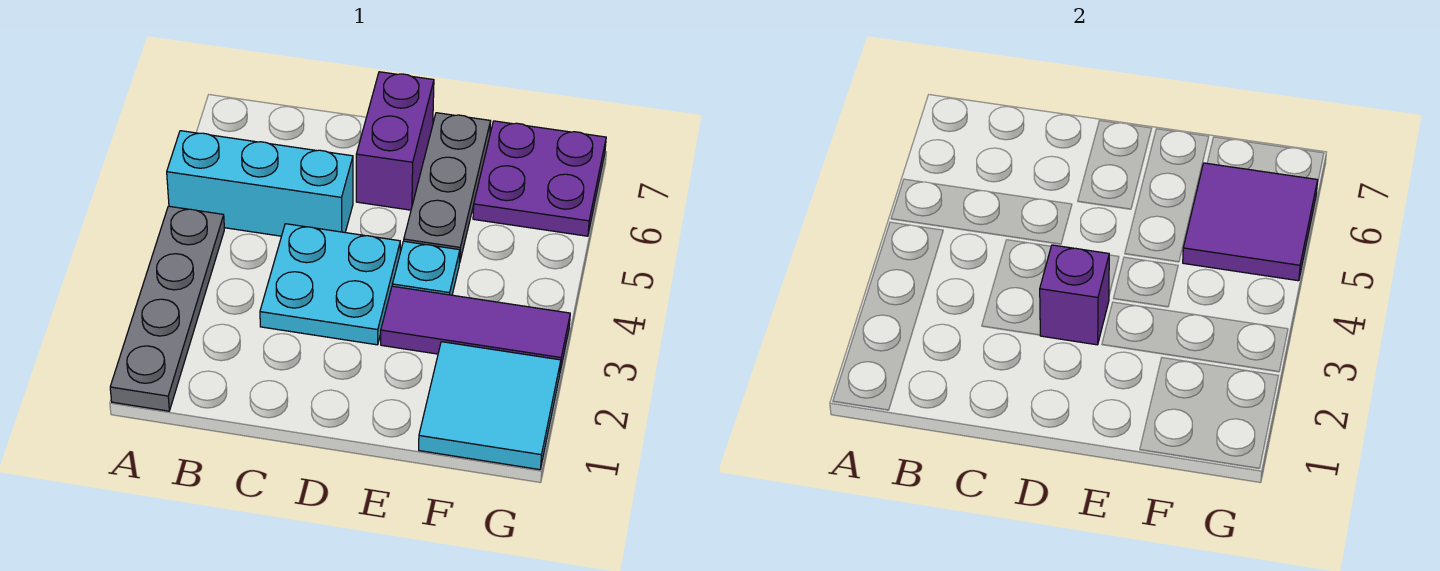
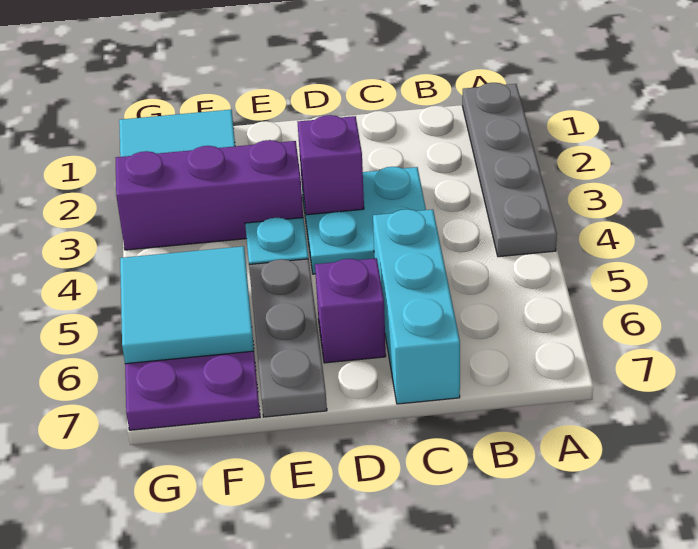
cyan 1x3 brick [167,131,353,236] -> cyan 1x3 brick turned to [373,209,460,404]
purple 1x2 brick [356,72,434,210] -> purple 1x1 brick [315,258,386,363]
purple 1x3 tile [381,286,570,371] -> purple 1x3 brick [116,140,303,250]
purple 2x2 tile [1183,163,1318,281] -> cyan 2x2 tile [120,246,254,364]

